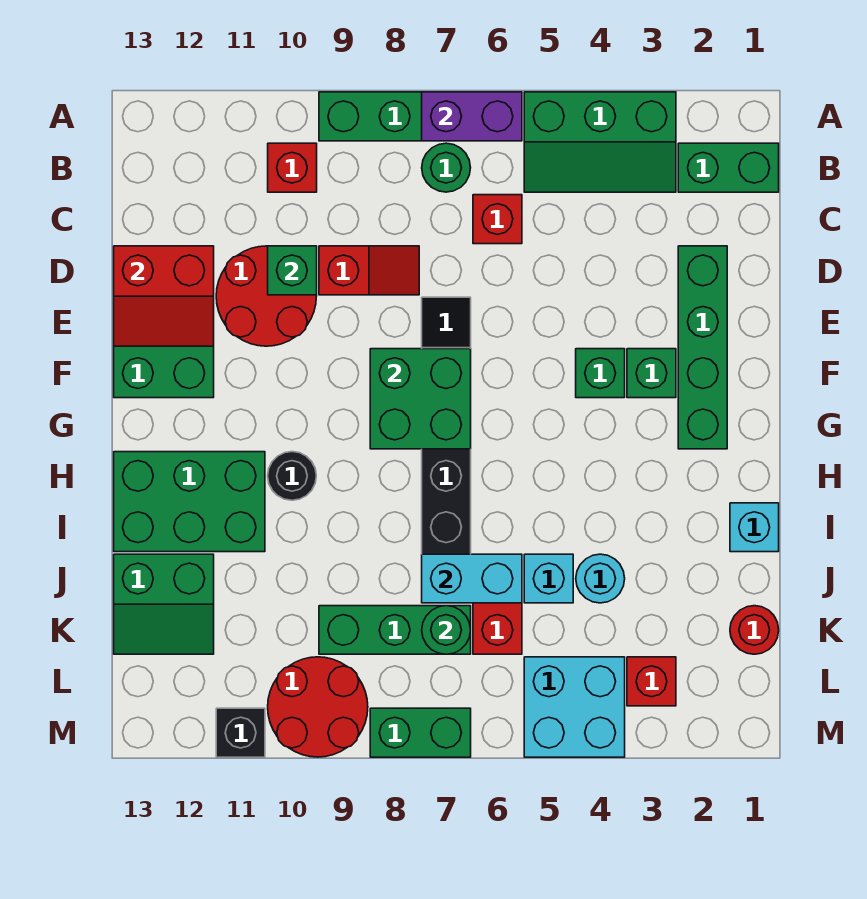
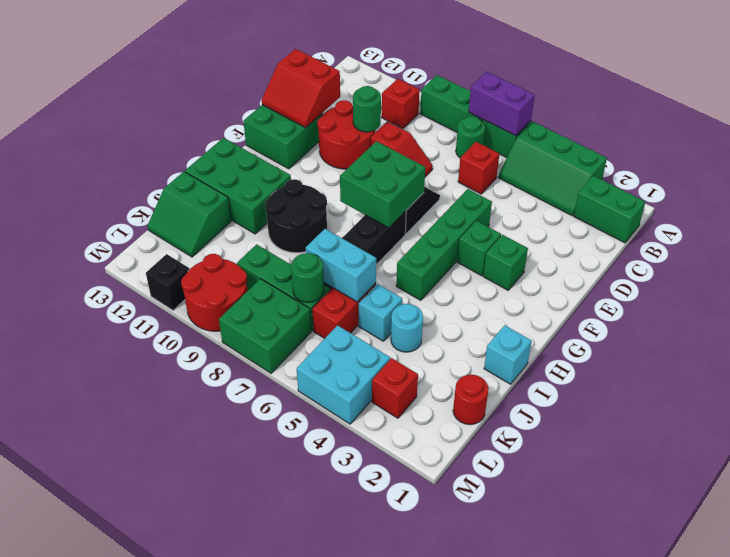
green 1x4 brick [678,246,727,449] -> green 1x4 brick moved to [396,189,492,300]
green 1x1 brick [268,246,317,295] -> green 1x1 round brick [353,86,381,132]
black 1x1 round brick [268,452,316,500] -> black 2x2 round brick [265,179,327,253]
green 1x2 brick [370,708,471,757] -> green 2x2 brick [219,279,311,373]

